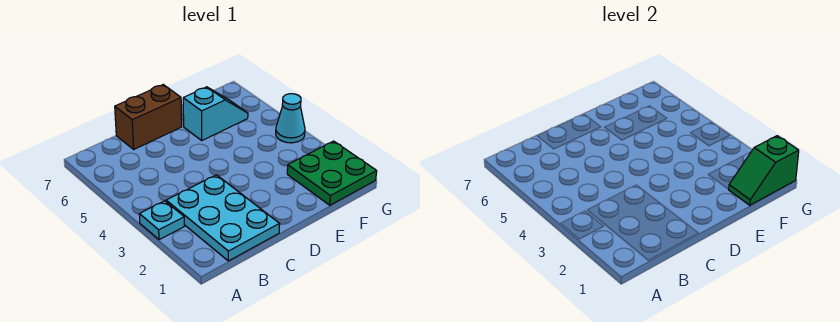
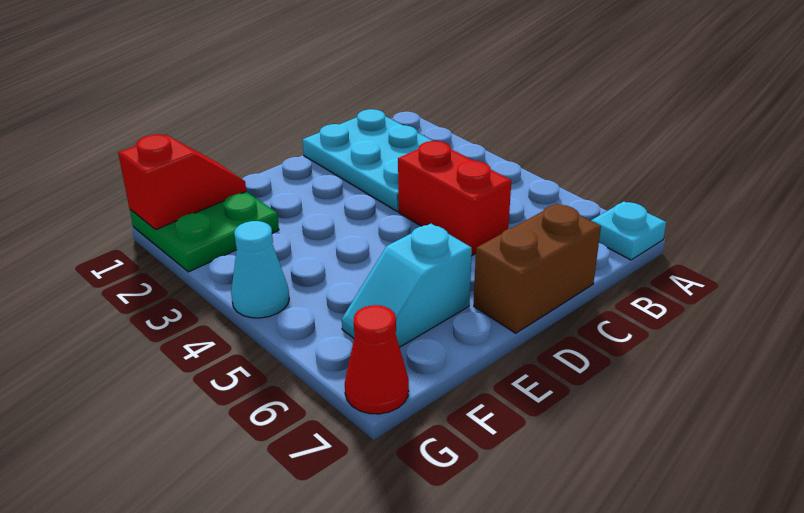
cyan 1x1 plate [139,201,184,240] -> cyan 1x1 plate moved to [591,202,666,260]
none -> red 1x2 brick [398,141,511,255]
green 1x2 slope [729,136,799,205] -> red 1x2 slope [118,135,246,230]
none -> red 1x1 cone [345,305,409,414]

